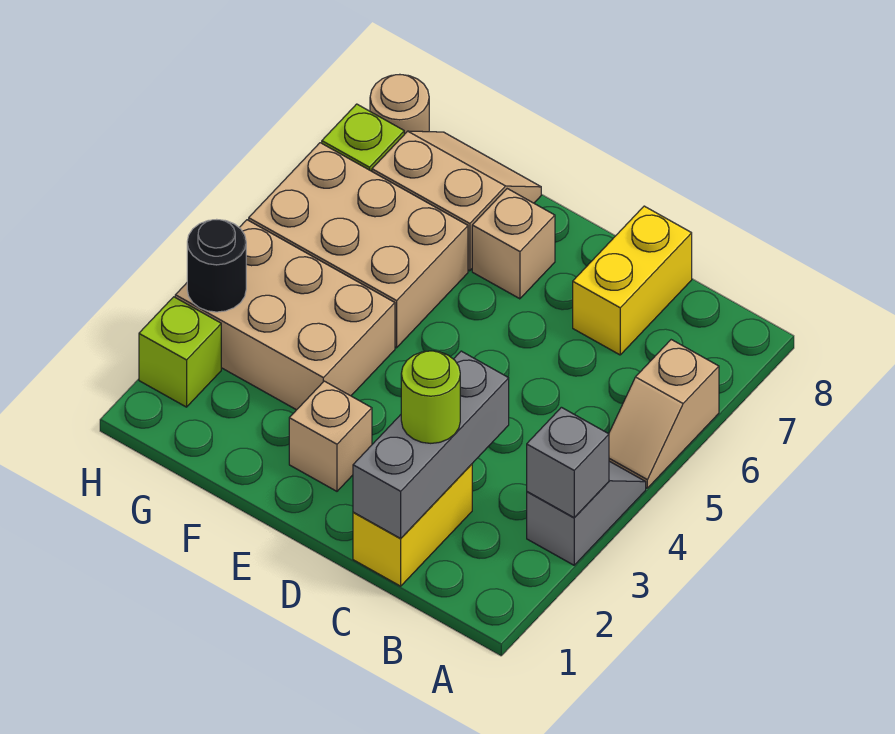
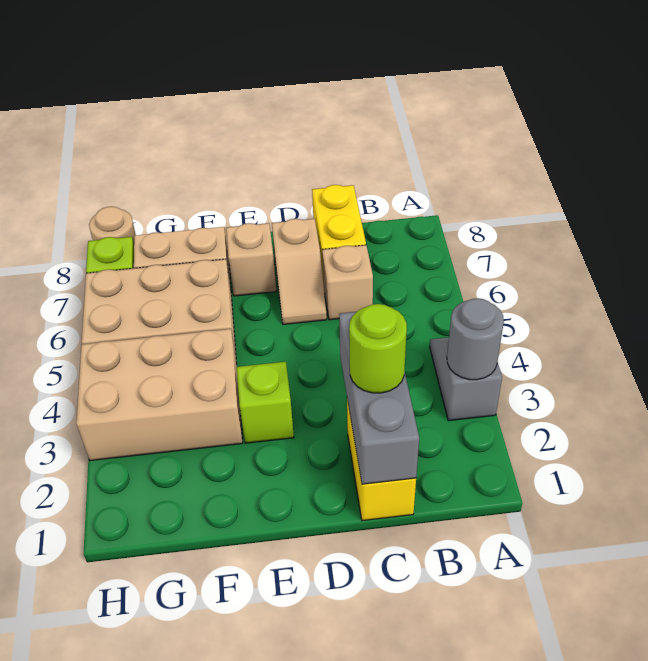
grey 1x1 brick [527,407,609,518] -> grey 1x1 round brick [447,298,504,380]
tan 1x2 slope [609,340,719,488] -> tan 1x2 slope moved to [272,219,327,324]
tan 1x1 brick [289,381,372,491] -> tan 1x1 brick moved to [322,245,373,320]
lime 1x1 brick [139,297,221,407] -> lime 1x1 brick moved to [237,362,294,443]
black 1x1 round brick [187,220,246,312] -> none

